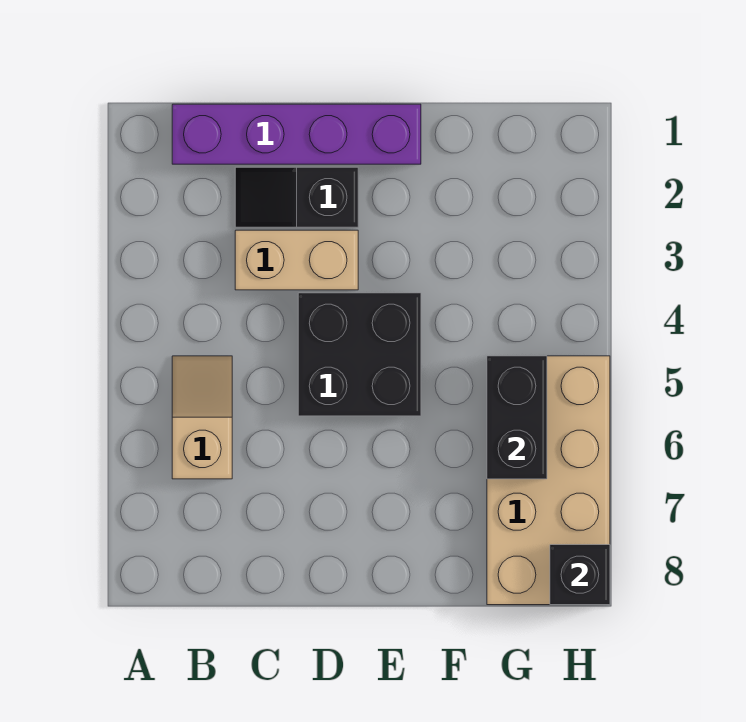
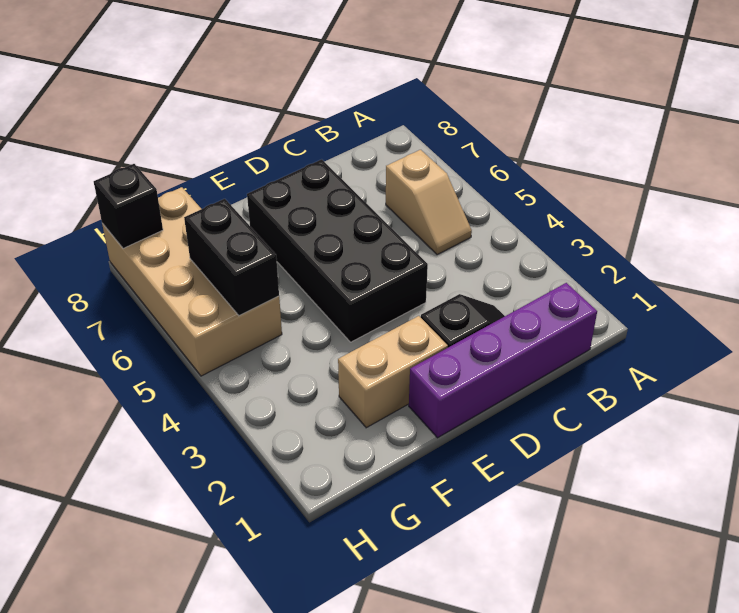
tan 1x2 brick [235,230,358,290] -> tan 1x2 brick moved to [338,316,448,428]
black 2x2 brick [298,293,421,416] -> black 2x4 brick [247,159,428,342]

